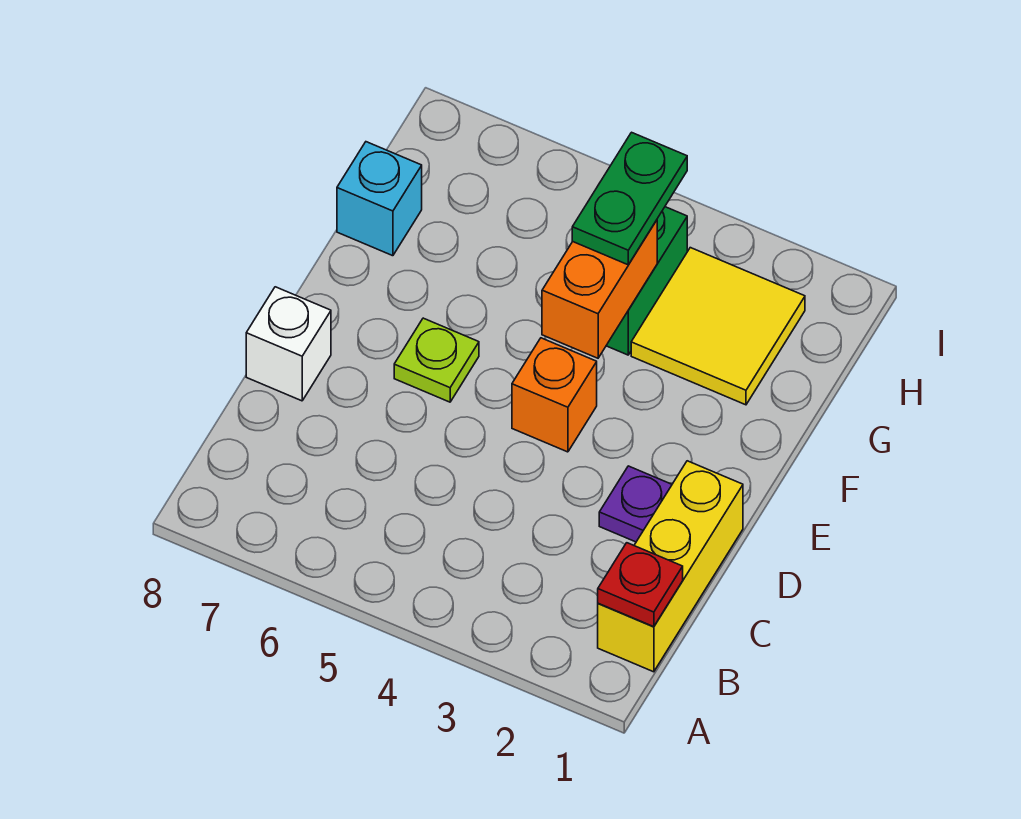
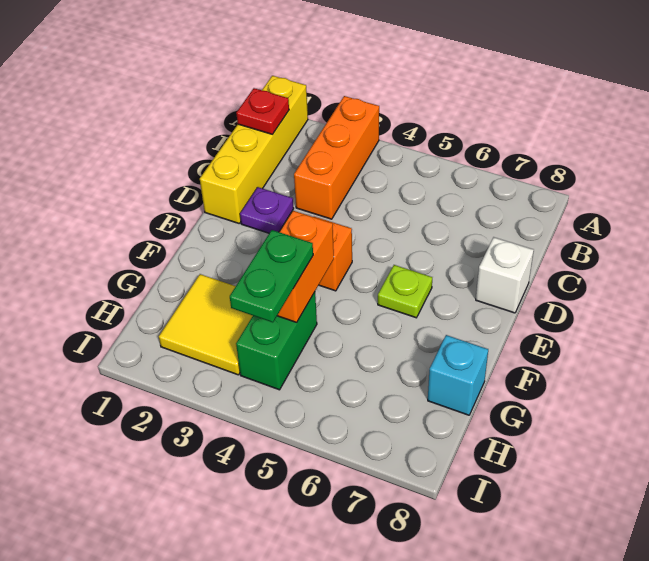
none -> orange 1x3 brick [294,96,379,219]
yellow 1x3 brick [598,461,743,672] -> yellow 1x4 brick [200,76,308,223]

